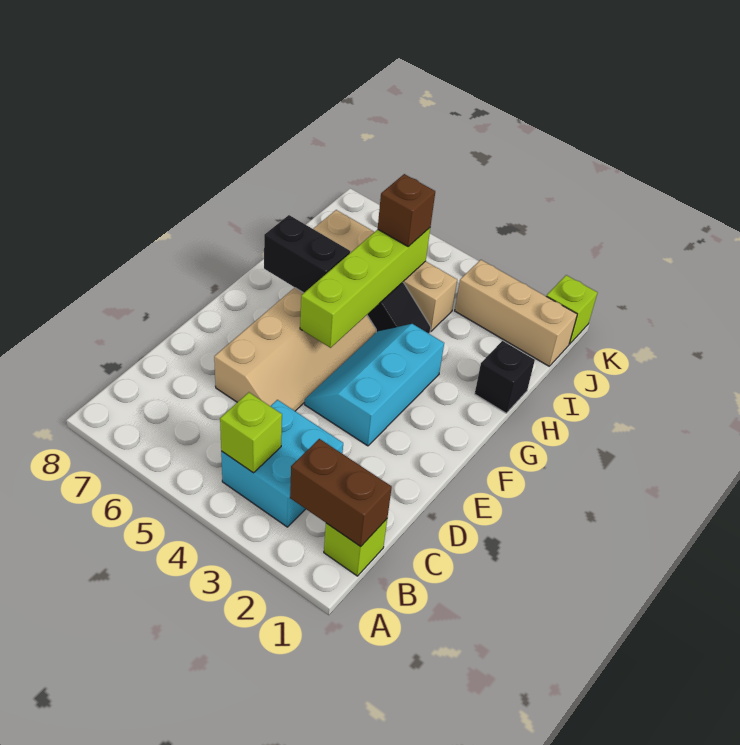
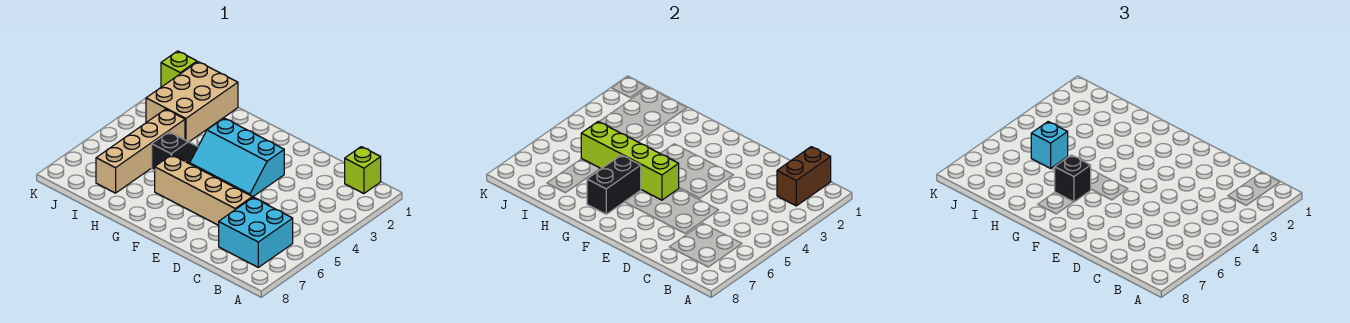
cyan 2x2 brick [221,400,343,527] -> cyan 2x2 brick moved to [219,198,293,267]
lime 1x1 brick [220,392,282,473] -> none
black 1x1 brick [475,341,535,413] -> black 1x1 brick moved to [1055,155,1091,202]
brown 1x1 brick [378,174,435,247] -> cyan 1x1 brick [1031,122,1068,168]
tan 1x3 brick [455,260,577,366] -> tan 2x3 brick [146,62,238,142]

